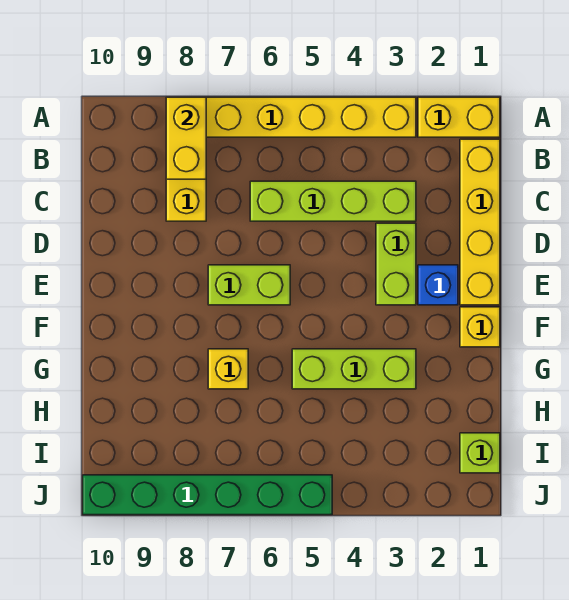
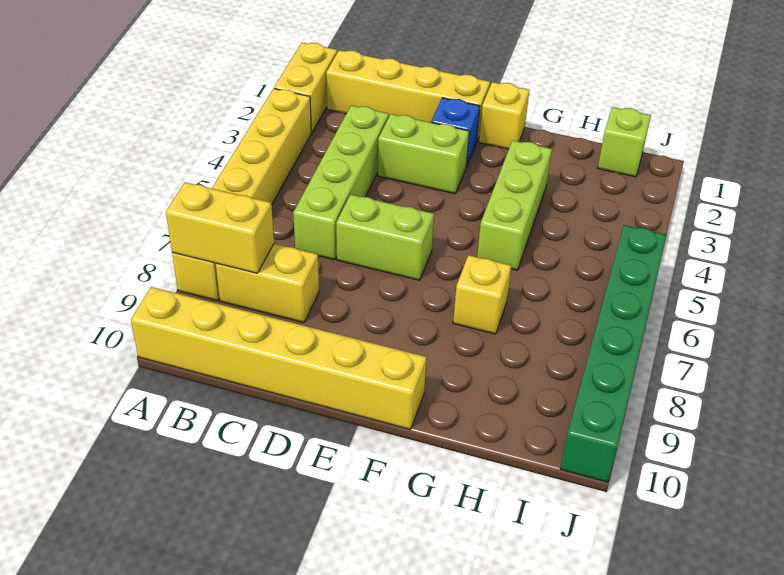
none -> yellow 1x6 brick [131,287,427,430]
lime 1x2 brick [208,265,290,305] -> lime 1x2 brick turned to [336,194,434,280]

